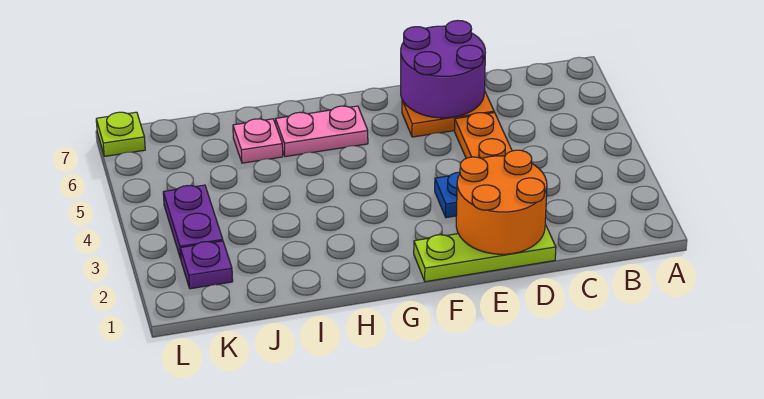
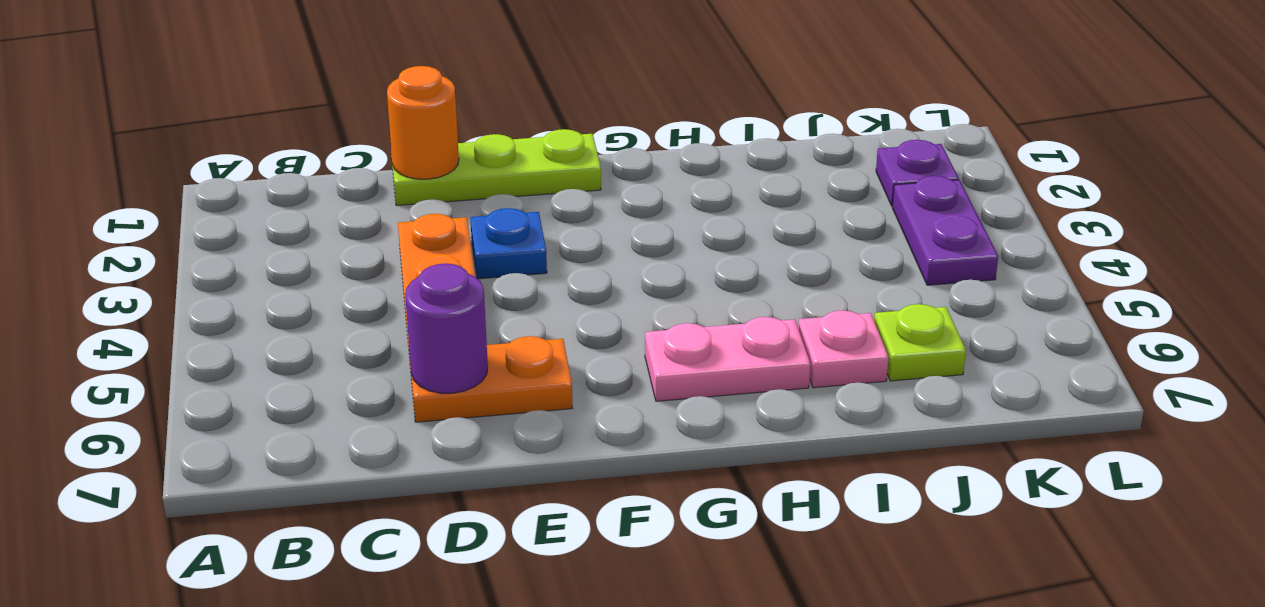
orange 2x2 round brick [456,150,547,254] -> orange 1x1 round brick [387,66,459,179]
purple 2x2 round brick [401,21,485,118] -> purple 1x1 round brick [405,263,488,393]
lime 1x1 plate [96,112,145,156] -> lime 1x1 plate moved to [874,304,966,381]

